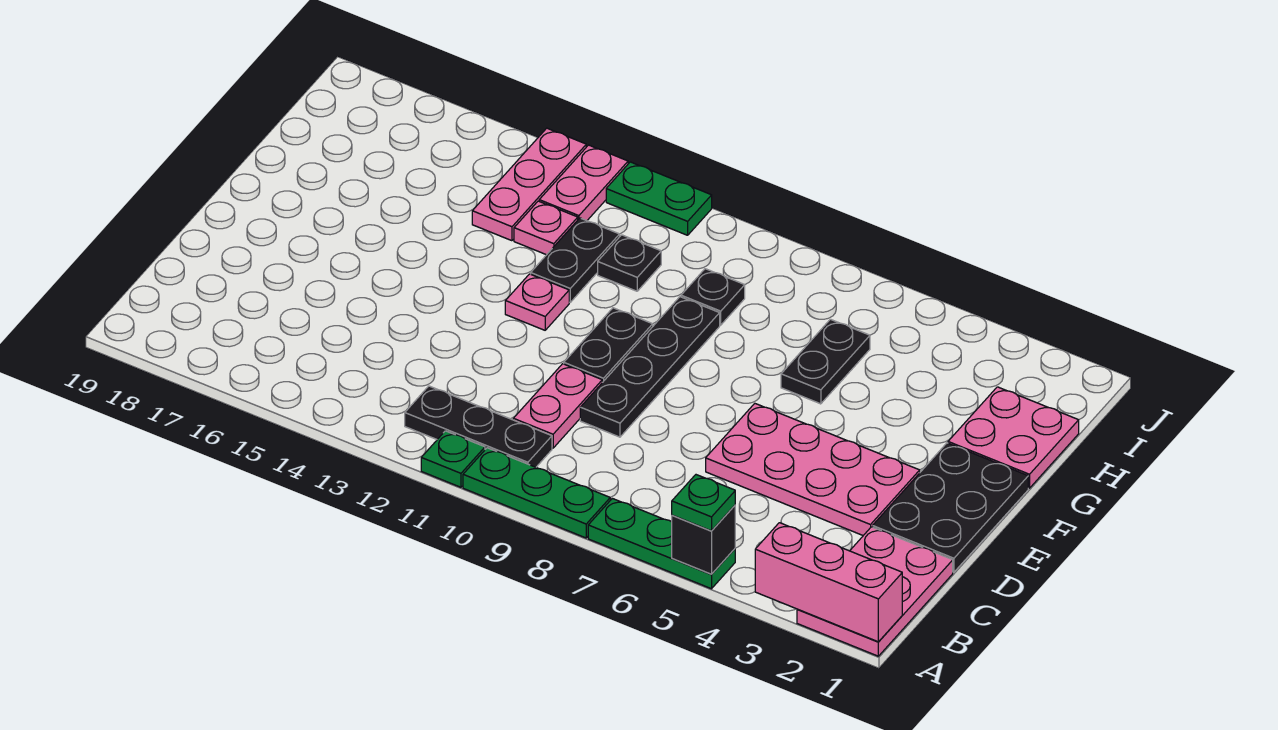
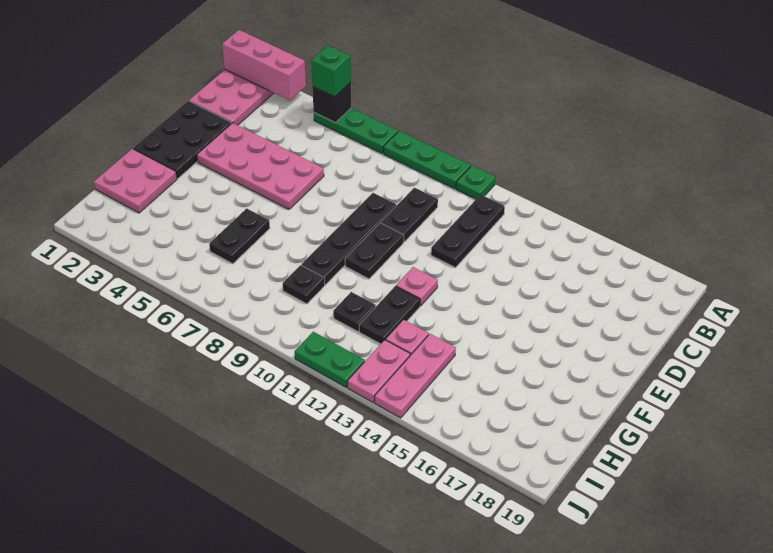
green 1x1 plate [672,475,735,531] -> green 1x1 brick [311,45,351,97]
black 1x3 plate [405,386,552,467] -> black 1x3 plate turned to [431,195,505,268]
pink 1x2 plate [513,364,602,448] -> black 1x2 plate [381,188,438,242]

